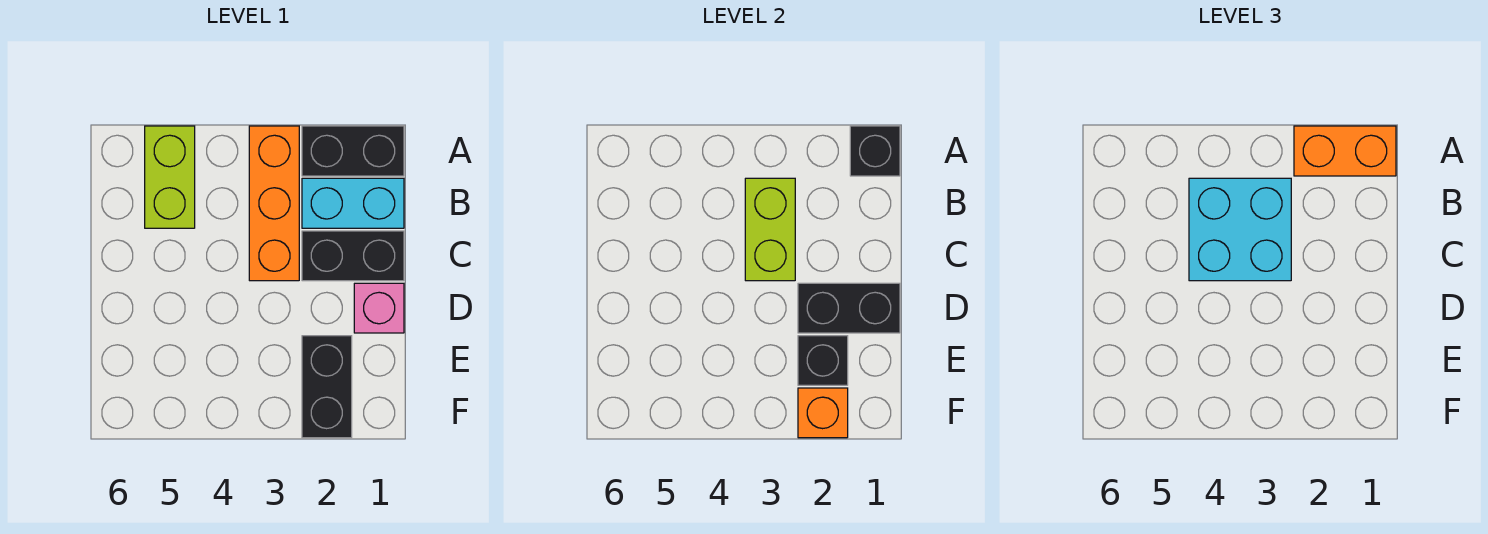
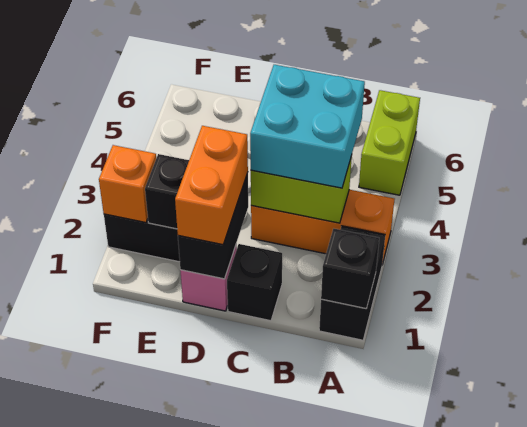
orange 1x2 brick [1294,126,1396,176] -> orange 1x2 brick moved to [175,126,248,245]
lime 1x2 brick [145,126,195,228] -> lime 1x2 brick turned to [359,90,420,195]
cyan 1x2 brick [302,178,404,228] -> none
black 1x2 brick [302,231,404,281] -> black 1x1 brick [227,244,282,321]

